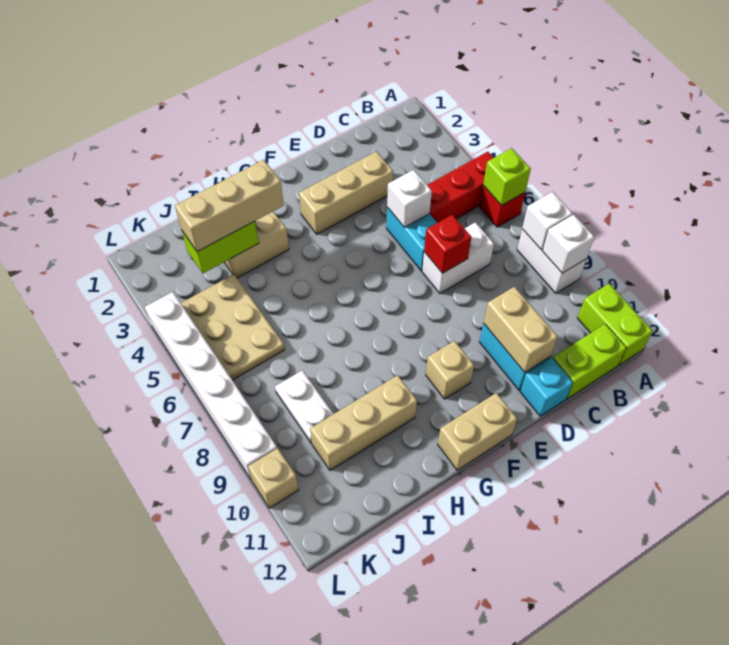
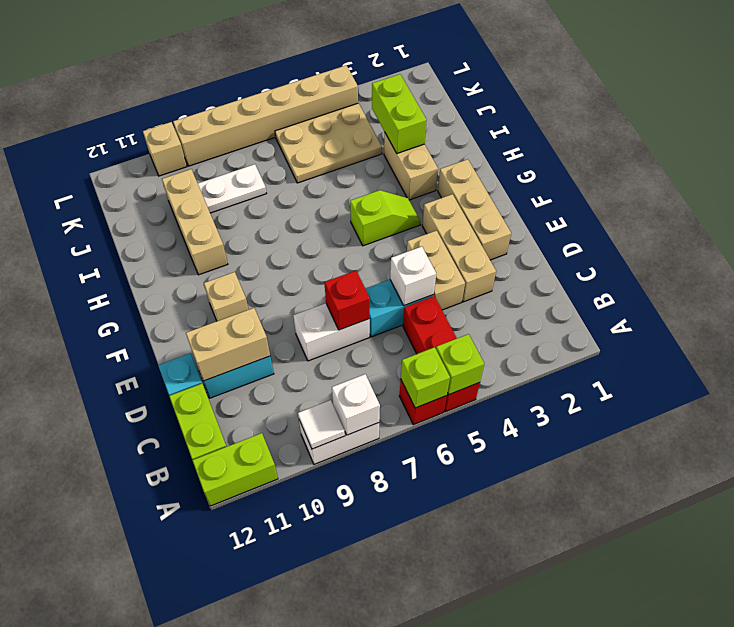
none -> lime 1x1 brick [436,334,484,395]
white 1x1 brick [543,215,594,273] -> white 1x1 tile [298,400,345,449]
white 1x2 brick [422,222,494,293] -> white 1x2 brick turned to [293,303,370,361]
tan 1x2 brick [438,393,517,470] -> tan 1x2 brick moved to [407,231,465,310]
none -> lime 1x2 slope [350,190,420,246]
tan 1x3 brick [175,160,284,252] -> tan 1x3 brick moved to [438,159,511,260]
white 1x6 brick [145,292,277,480] -> tan 1x6 brick [173,65,358,166]

